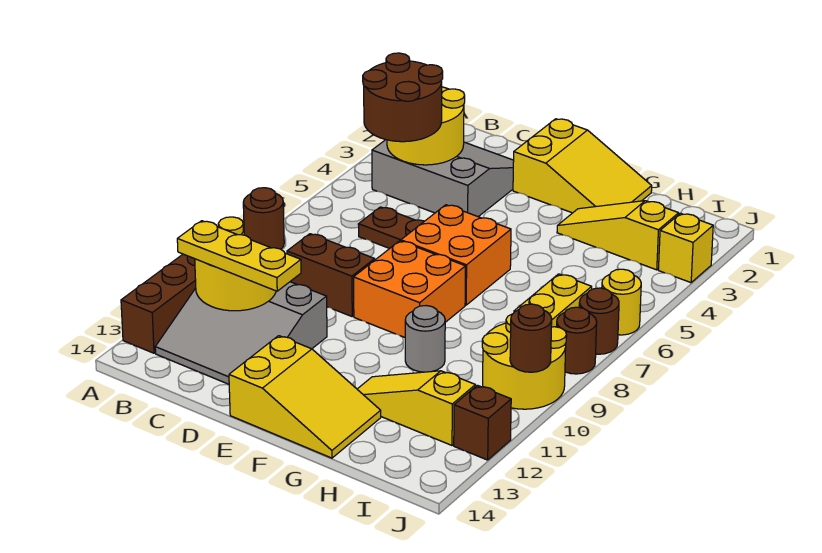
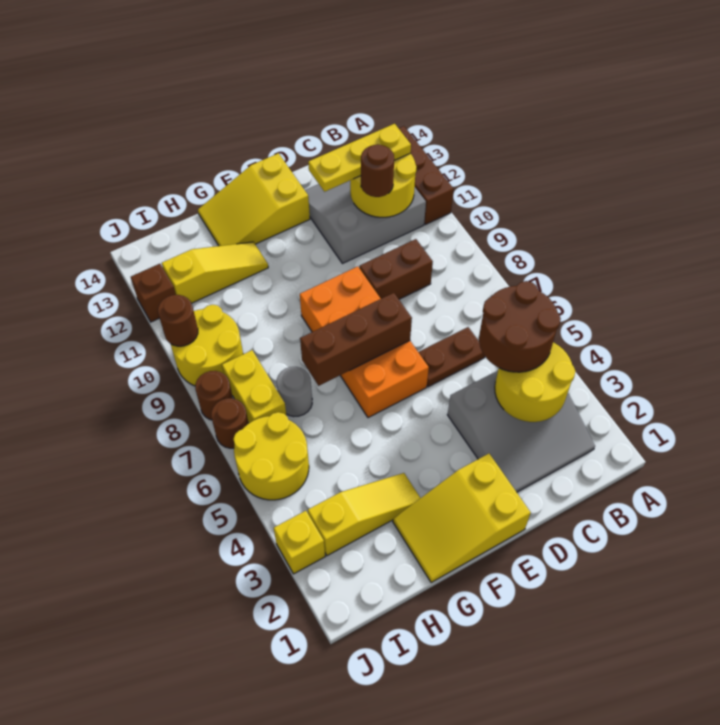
none -> brown 1x3 brick [300,293,412,386]
grey 1x1 round brick [405,306,445,372] -> grey 1x1 round brick moved to [277,367,312,417]
yellow 1x1 round brick [602,269,641,335] -> yellow 2x2 round brick [233,412,309,500]

